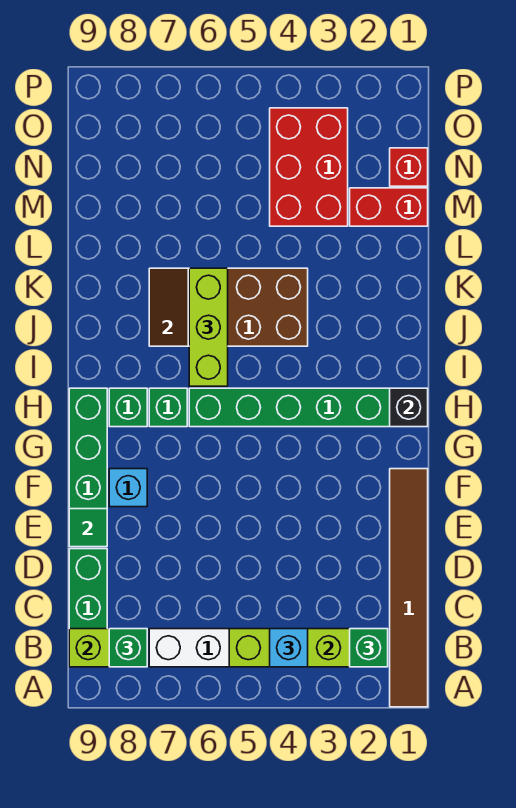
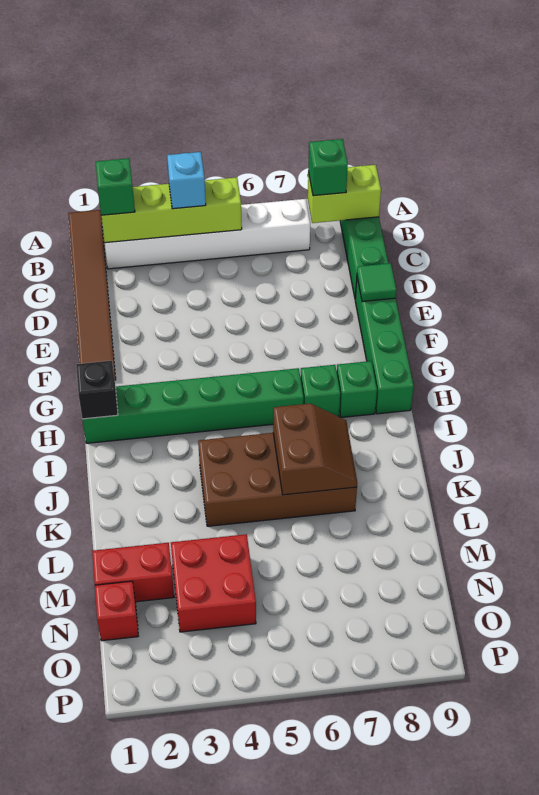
cyan 1x1 brick [109,469,147,507] -> none
lime 1x3 brick [189,268,228,386] -> none
red 2x3 brick [270,108,348,226] -> red 2x2 brick [171,534,256,632]

